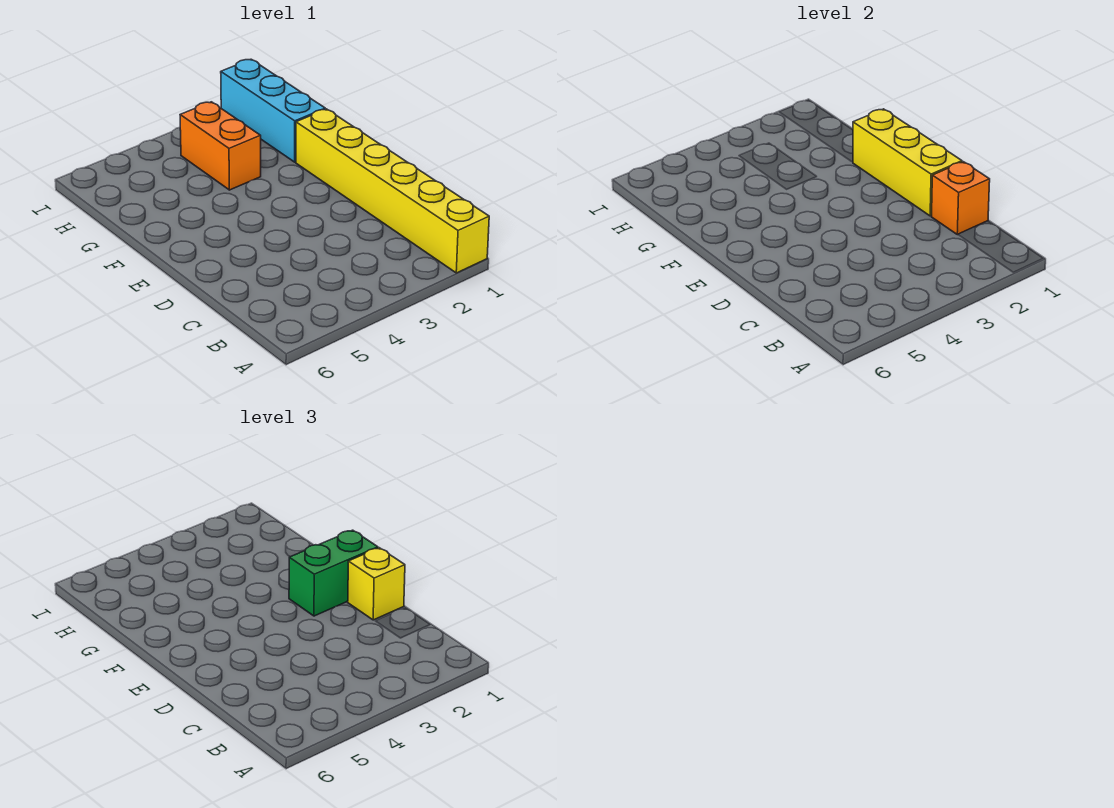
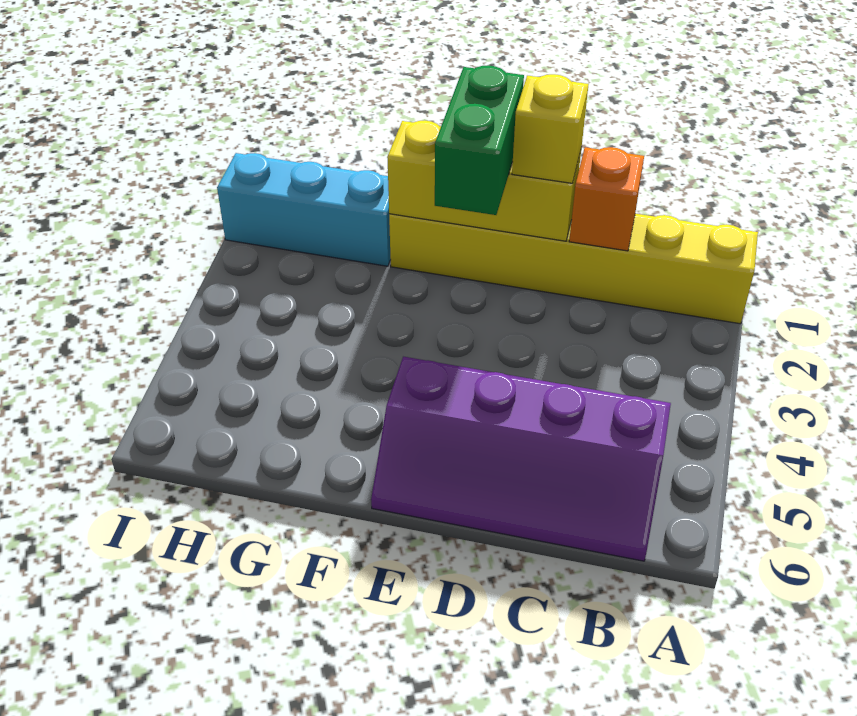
none -> purple 2x4 slope [371,357,671,561]
orange 1x2 brick [180,102,261,190] -> none

